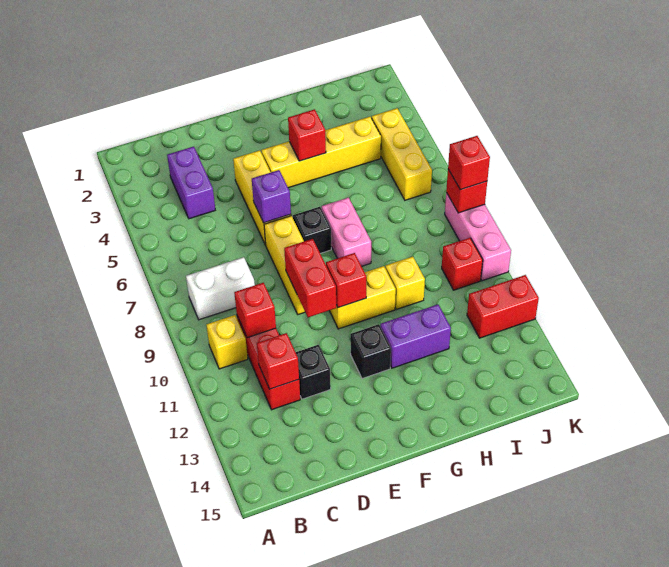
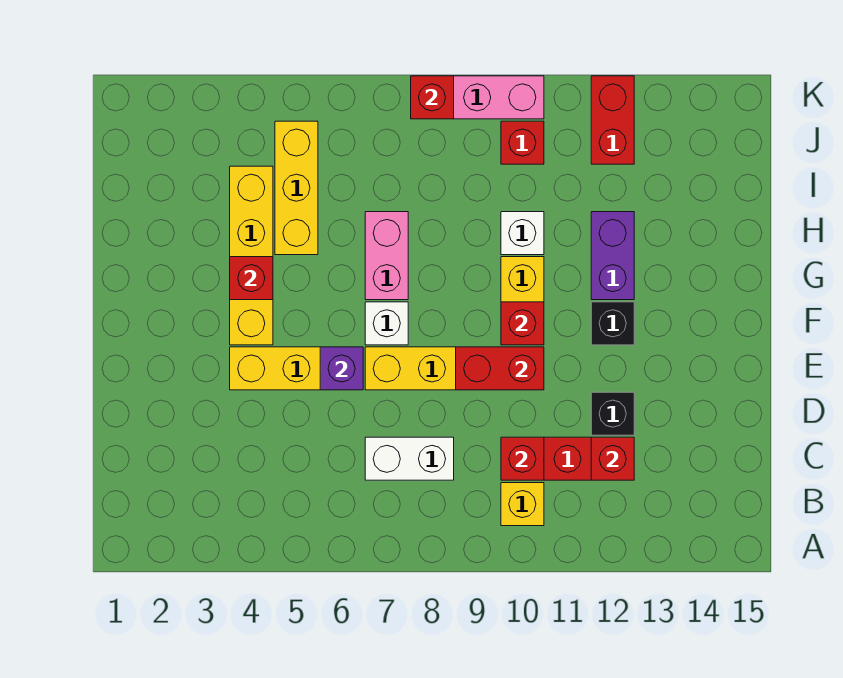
white 1x2 brick [186,257,255,320] -> white 1x2 brick turned to [365,437,454,480]
purple 1x2 brick [167,147,215,219] -> none
black 1x1 brick [293,207,331,253] -> white 1x1 brick [365,302,408,345]
pink 1x2 brick [322,198,371,266] -> pink 1x2 brick turned to [365,212,408,300]
yellow 1x1 brick [385,257,425,309] -> white 1x1 brick [501,212,544,255]
yellow 1x3 brick [372,108,432,200] -> yellow 1x3 brick turned to [275,121,318,255]
red 1x1 brick [448,136,490,190] -> none

